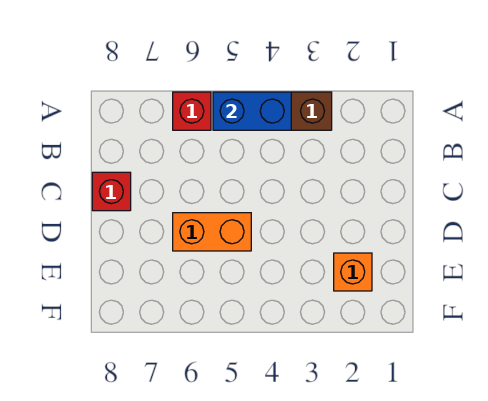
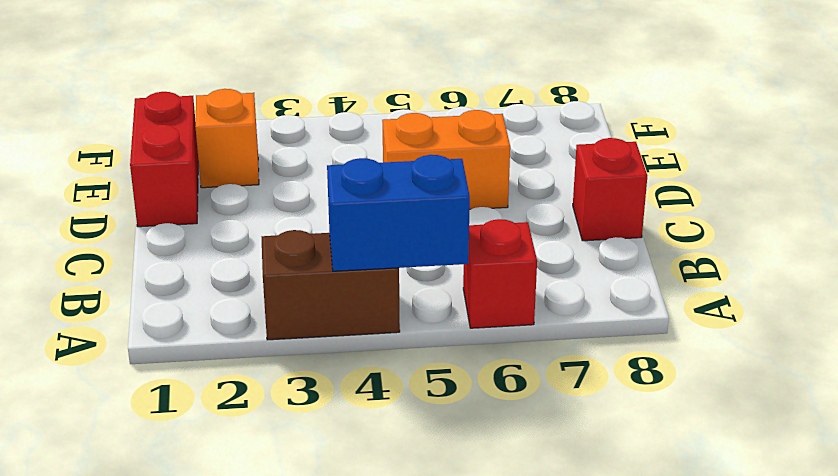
none -> red 1x2 brick [130,92,198,227]

